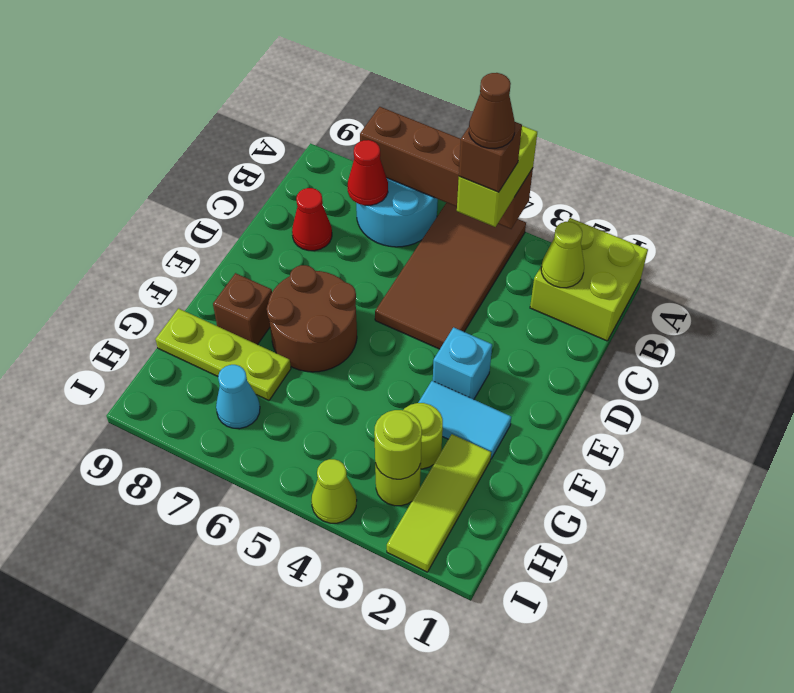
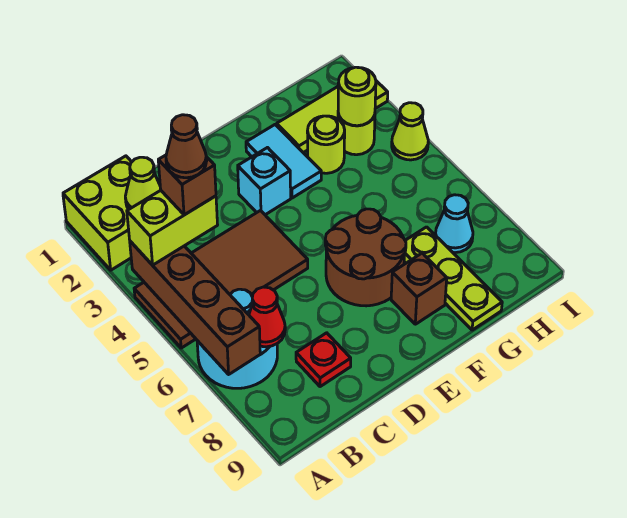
red 1x1 cone [292,188,332,251] -> red 1x1 plate [296,333,351,387]

